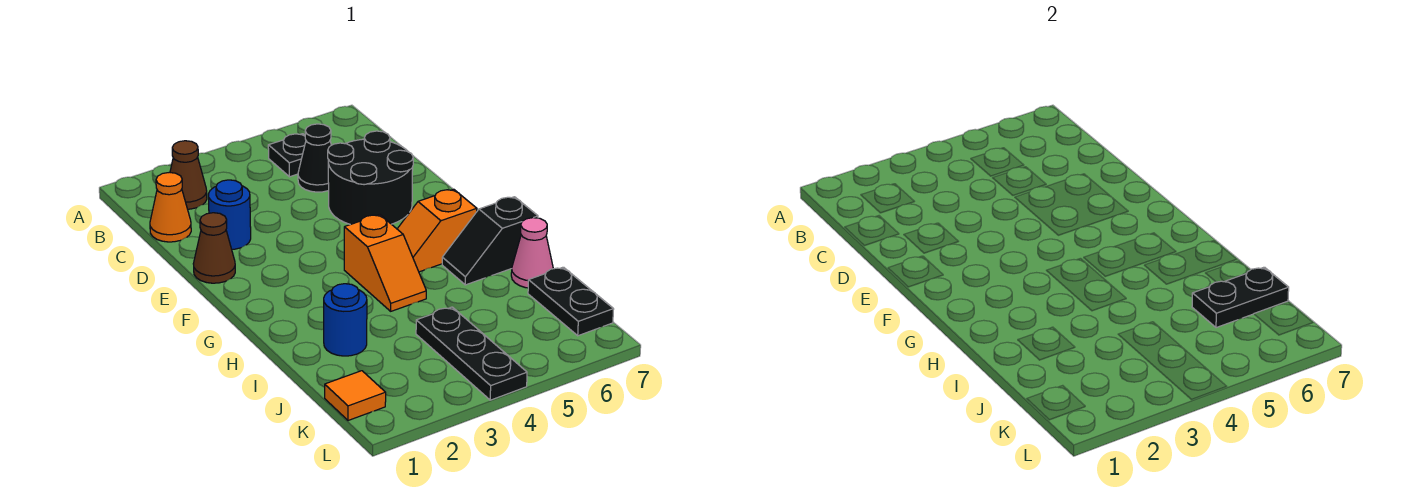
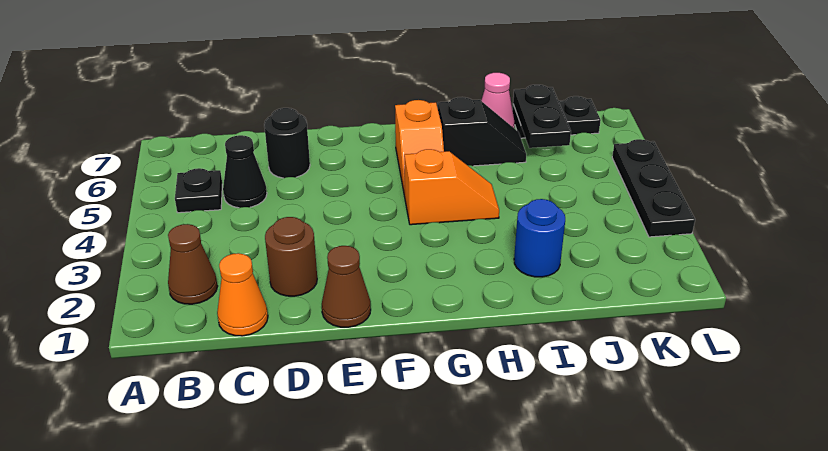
blue 1x1 round brick [208,180,251,249] -> brown 1x1 round brick [265,217,317,296]
black 2x2 round brick [328,131,413,225] -> black 1x1 round brick [264,108,310,178]
black 1x2 slope [442,197,538,285] -> black 1x2 slope turned to [438,97,526,166]
black 1x3 plate [416,307,527,400] -> black 1x3 plate turned to [612,139,695,237]
orange 1x1 tile [325,371,386,421] -> none

